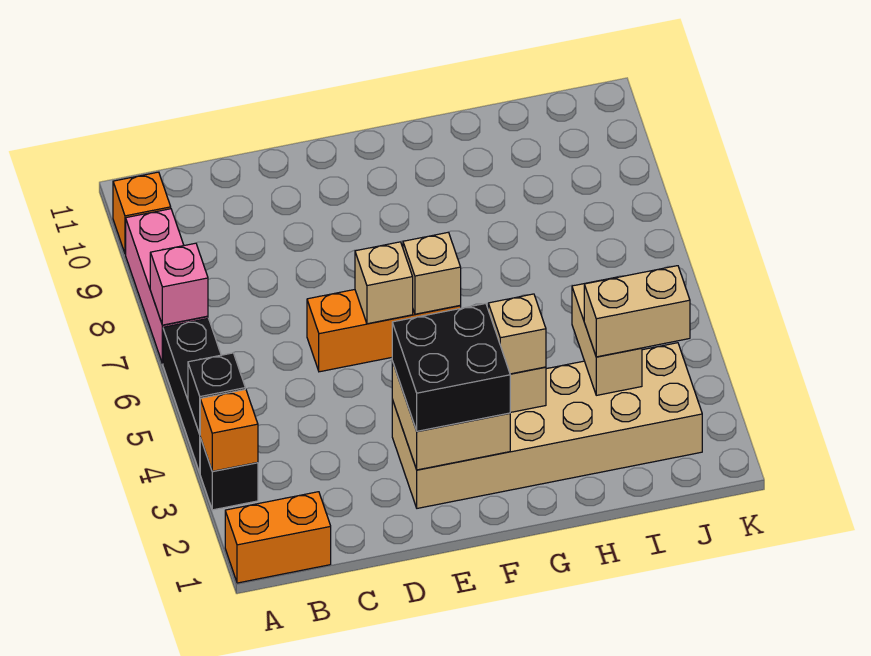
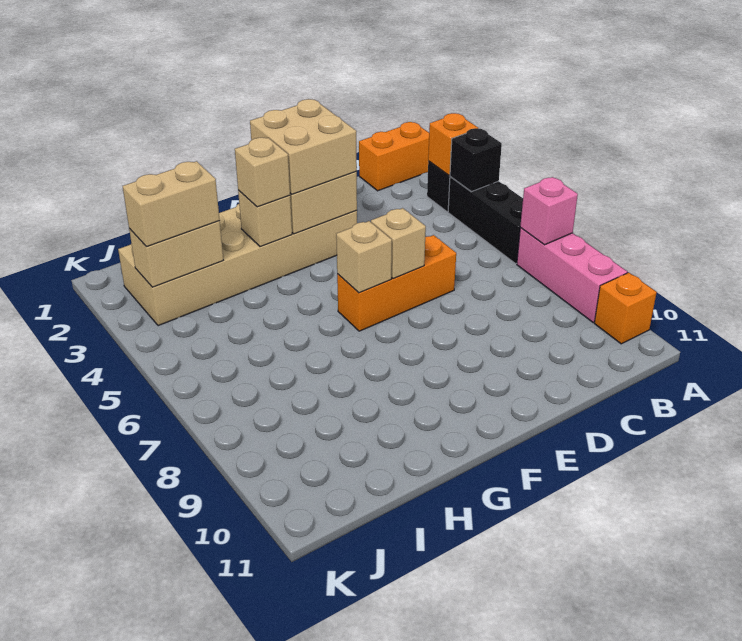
black 2x2 brick [392,304,510,431] -> tan 2x2 brick [250,99,357,194]
tan 1x2 brick [572,277,642,395] -> tan 1x2 brick turned to [129,221,223,287]

